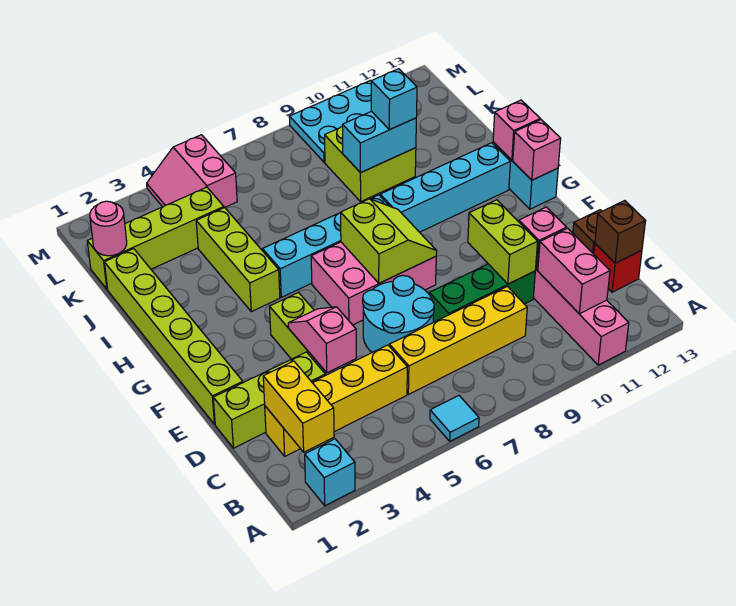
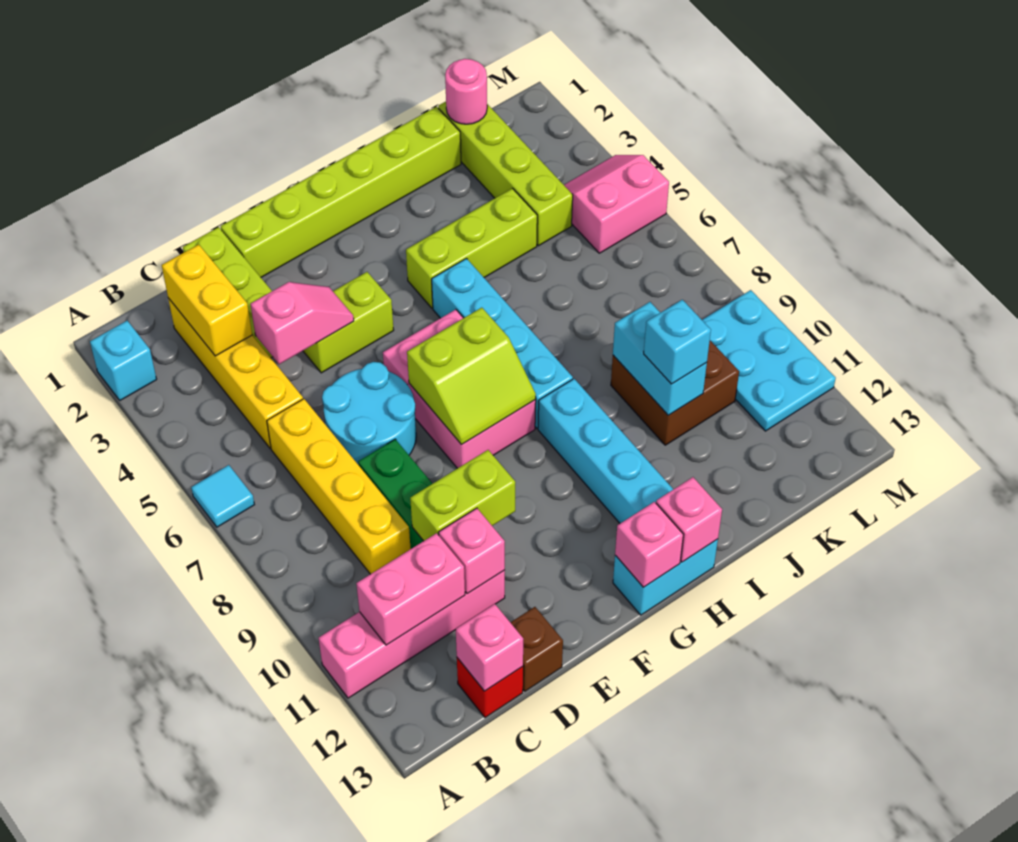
yellow 1x2 brick [263,361,334,452] -> yellow 1x2 brick turned to [162,245,252,356]
brown 1x1 brick [595,201,645,263] -> pink 1x1 brick [456,604,523,691]
lime 2x2 brick [325,126,416,201] -> brown 2x2 brick [611,341,739,445]

